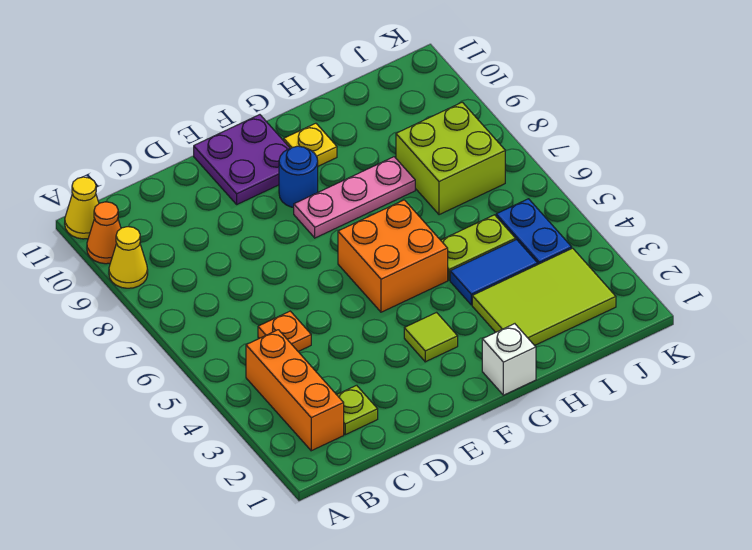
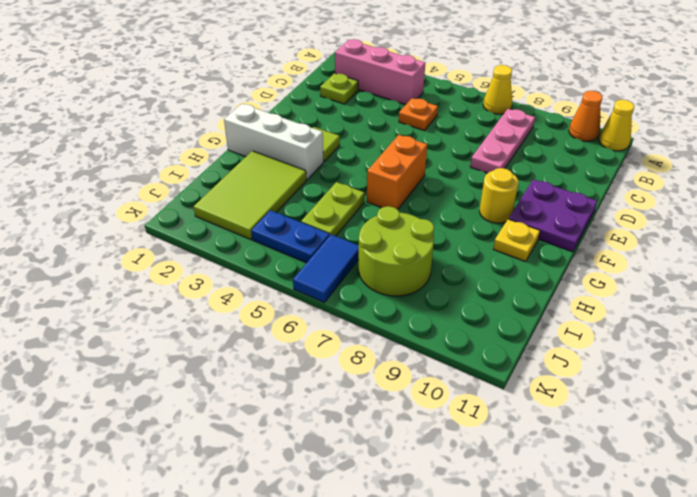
yellow 1x1 cone [109,227,148,288] -> yellow 1x1 cone moved to [483,65,512,114]
orange 1x3 brick [246,330,344,451] -> pink 1x3 brick [335,39,425,105]
orange 2x2 brick [338,200,448,312] -> orange 1x2 brick [367,135,427,210]
pink 1x3 plate [294,157,415,238] -> pink 1x3 plate moved to [470,109,535,173]
blue 1x1 round brick [279,146,318,208] -> yellow 1x1 round brick [480,168,518,223]
white 1x1 brick [482,324,536,395] -> white 1x3 brick [224,104,324,179]
blue 1x2 tile [450,240,538,305] -> blue 1x2 tile moved to [293,234,359,303]
lime 2x2 brick [396,102,505,215] -> lime 2x2 round brick [359,206,434,296]

